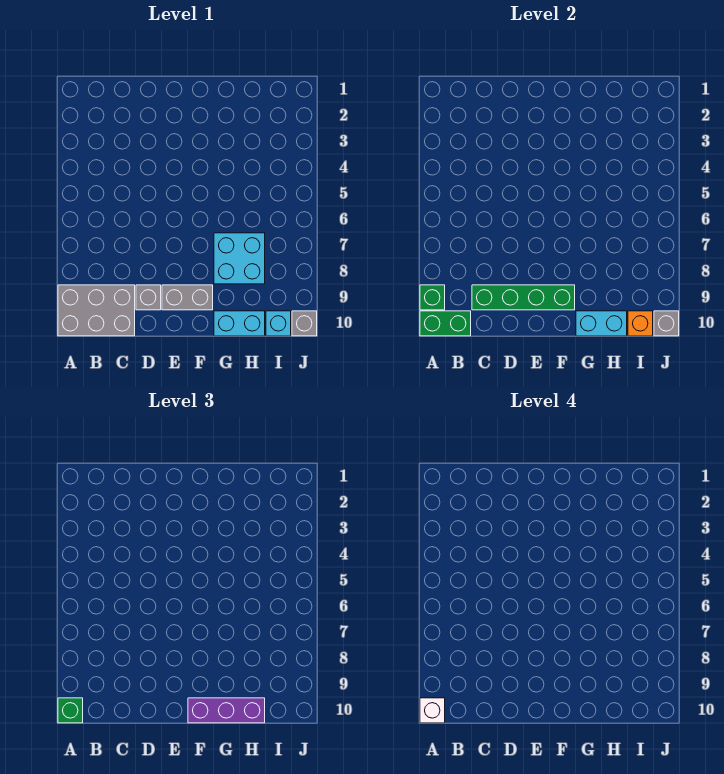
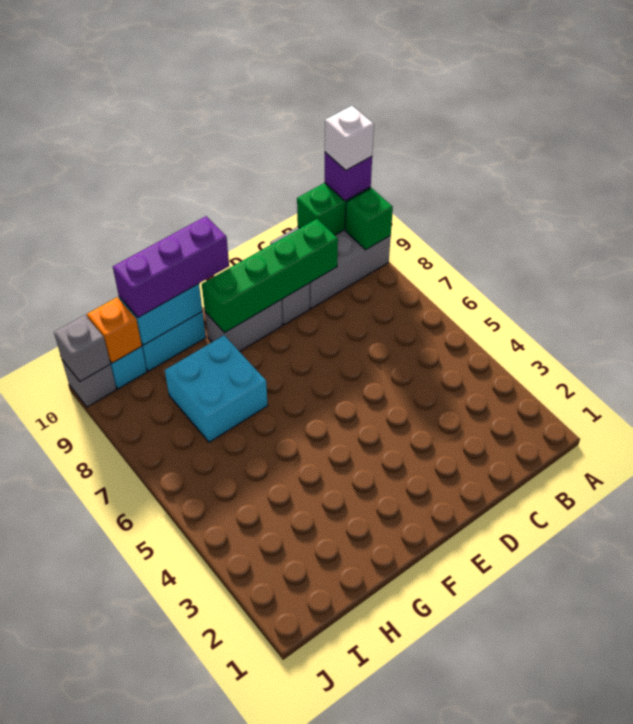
green 1x1 brick [58,698,83,723] -> purple 1x1 brick [325,152,372,201]

